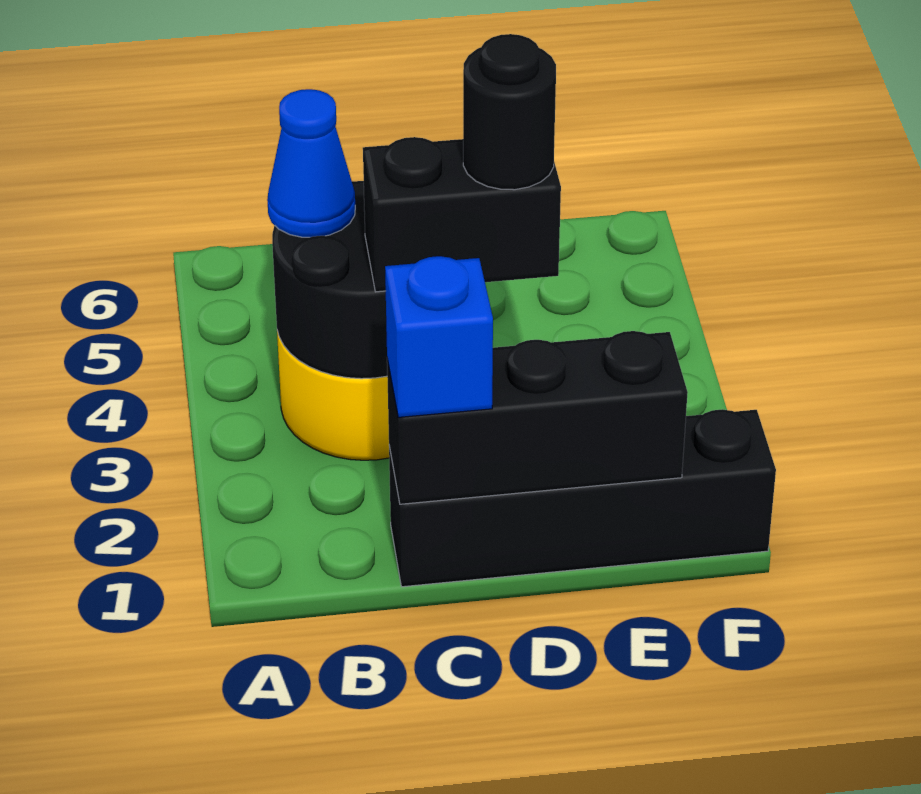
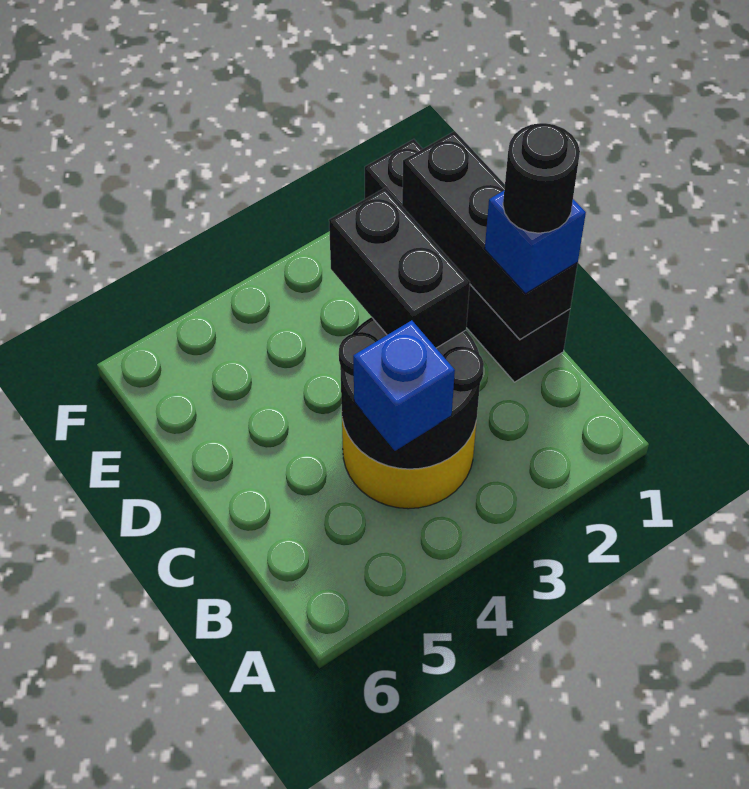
blue 1x1 cone [267,89,355,237] -> blue 1x1 brick [353,320,455,451]
black 1x1 round brick [463,34,556,190] -> black 1x1 round brick moved to [503,123,580,233]

